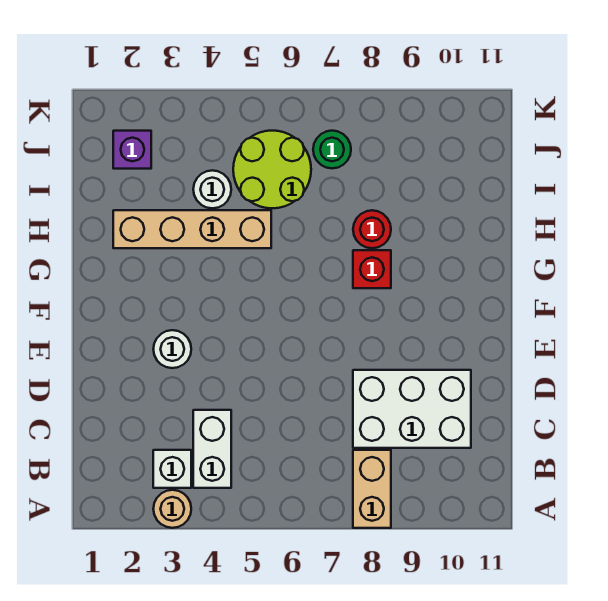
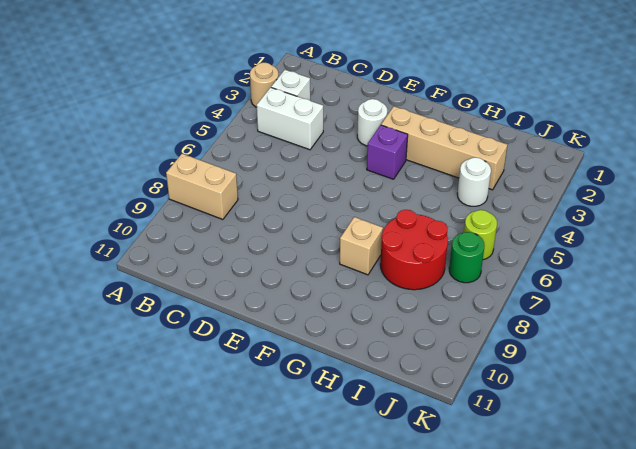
white 2x3 brick [353,370,471,448] -> none
red 1x1 brick [353,250,391,288] -> tan 1x1 brick [340,217,383,275]
tan 1x4 brick [113,210,271,248] -> tan 1x4 brick turned to [381,106,507,190]
red 1x1 round brick [353,210,391,248] -> red 2x2 round brick [380,210,448,290]
lime 2x2 round brick [233,131,311,208] -> lime 1x1 round brick [464,210,497,260]
purple 1x1 brick [113,131,151,169] -> purple 1x1 brick moved to [367,125,408,179]

